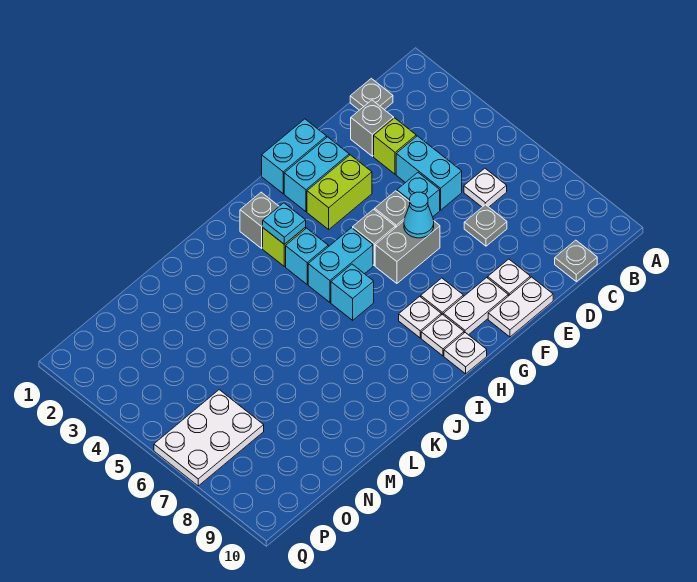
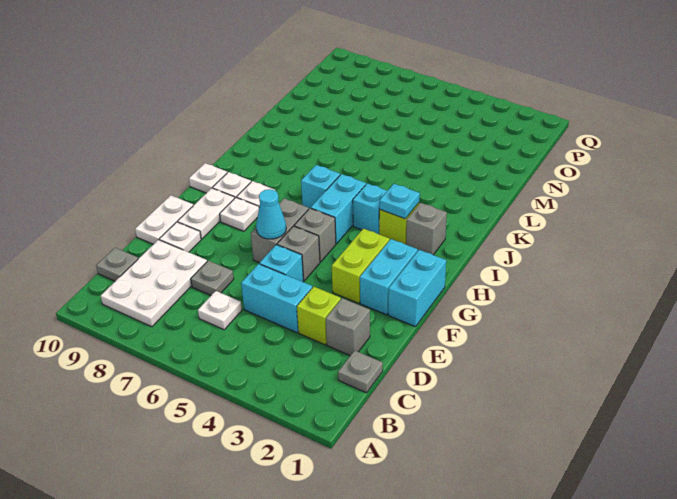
white 2x3 plate [154,390,264,486] -> white 2x3 plate moved to [101,240,207,327]

